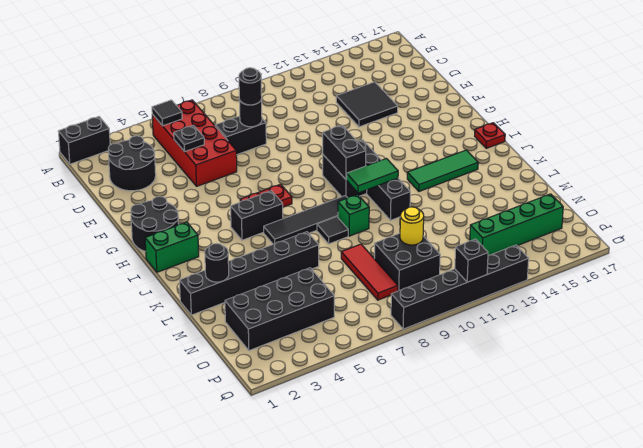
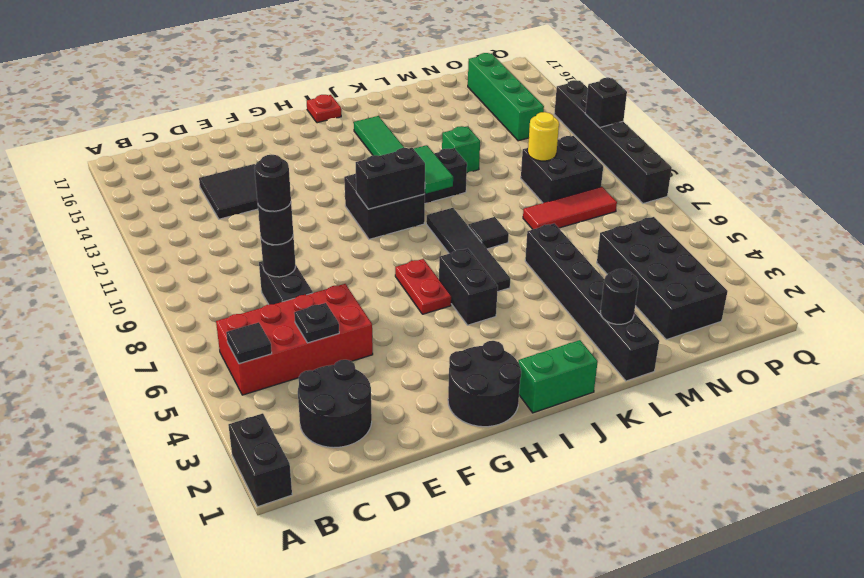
none -> black 1x1 round brick [255,155,291,211]
green 1x2 brick [145,222,199,272] -> green 1x2 brick turned to [518,340,598,413]
green 1x1 brick [338,194,369,236] -> green 1x1 brick moved to [442,126,480,173]

